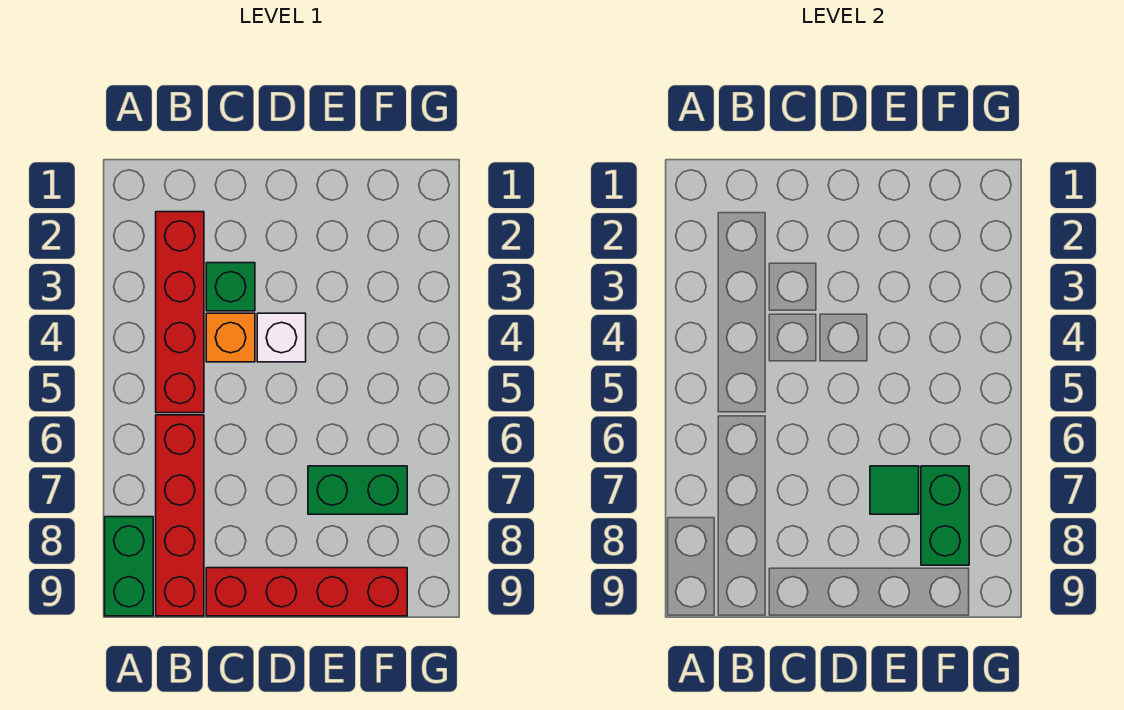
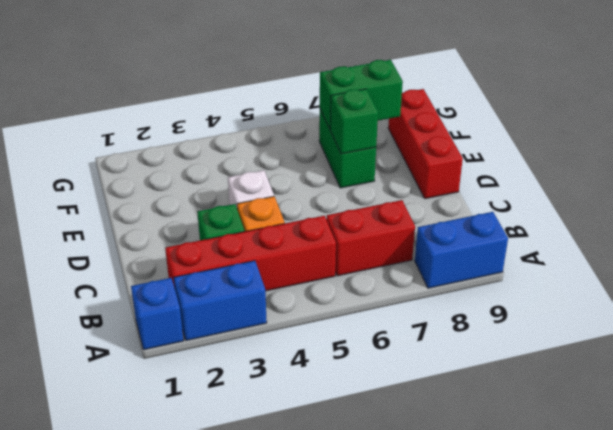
none -> blue 1x1 brick [131,278,184,350]
none -> blue 1x2 brick [174,261,267,341]
green 1x2 brick [105,517,153,616] -> blue 1x2 brick [415,212,508,288]
red 1x4 brick [156,415,204,616] -> red 1x2 brick [326,200,415,276]
red 1x4 brick [206,568,407,616] -> red 1x3 brick [388,89,463,199]
green 1x1 tile [870,466,919,514] -> green 1x1 brick [330,89,378,154]

